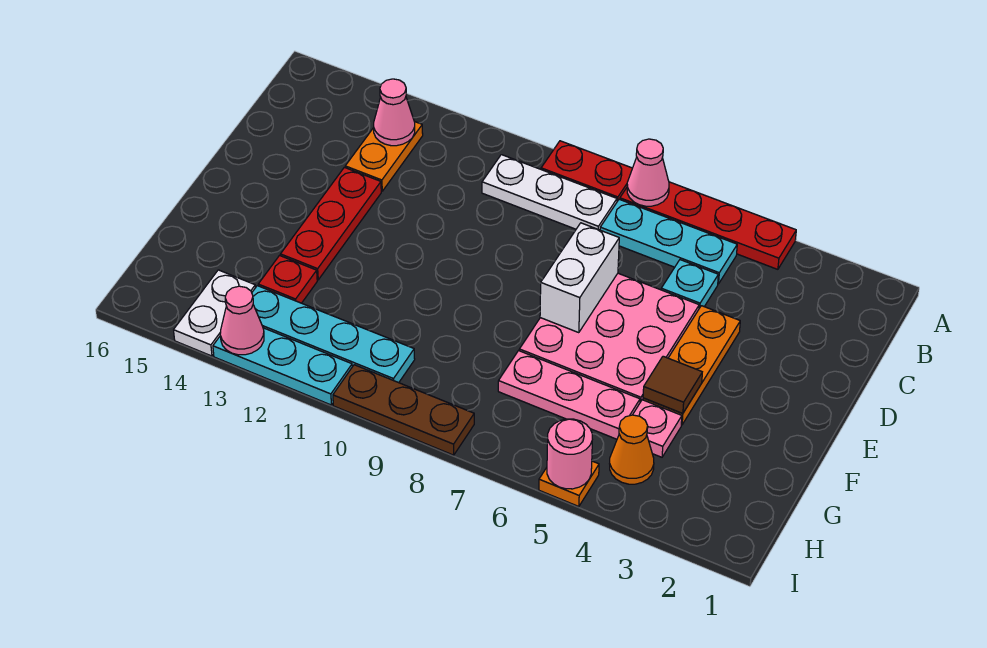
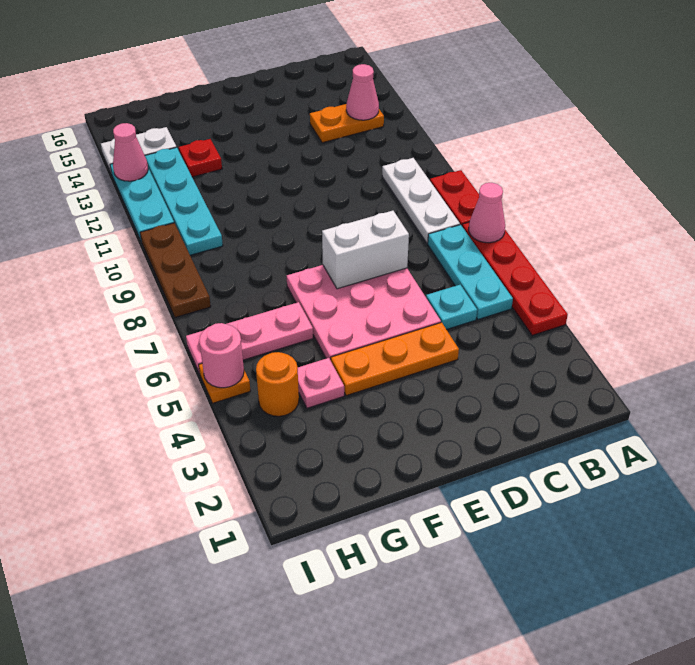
red 1x3 plate [281,167,381,280] -> none
brown 1x1 tile [643,356,702,414] -> none
pink 1x3 plate [498,351,640,439] -> pink 1x3 plate turned to [186,302,313,373]
orange 1x1 cone [610,415,654,484] -> orange 1x1 round brick [256,352,299,416]

